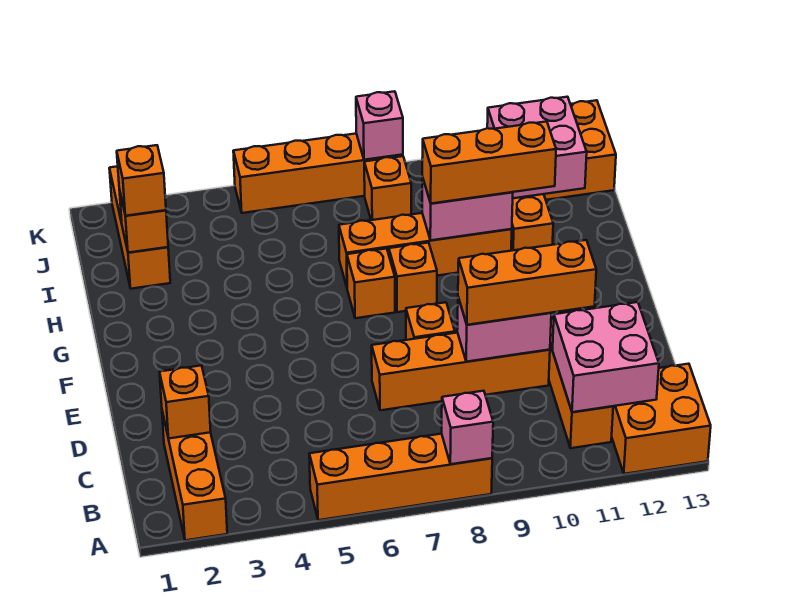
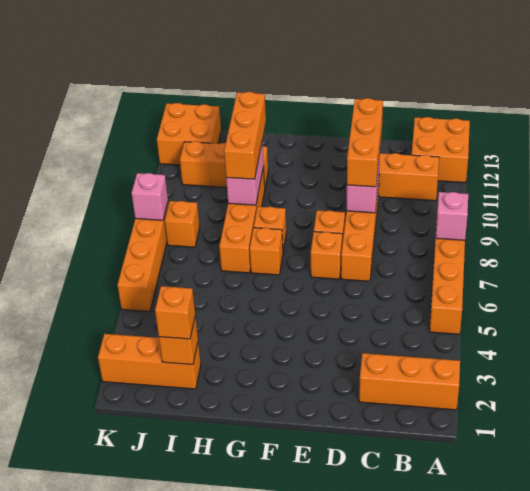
pink 2x2 brick [553,302,659,412] -> none
orange 1x1 brick [160,366,211,439] -> orange 1x1 brick moved to [311,232,342,279]
pink 2x2 brick [487,97,587,198] -> none

